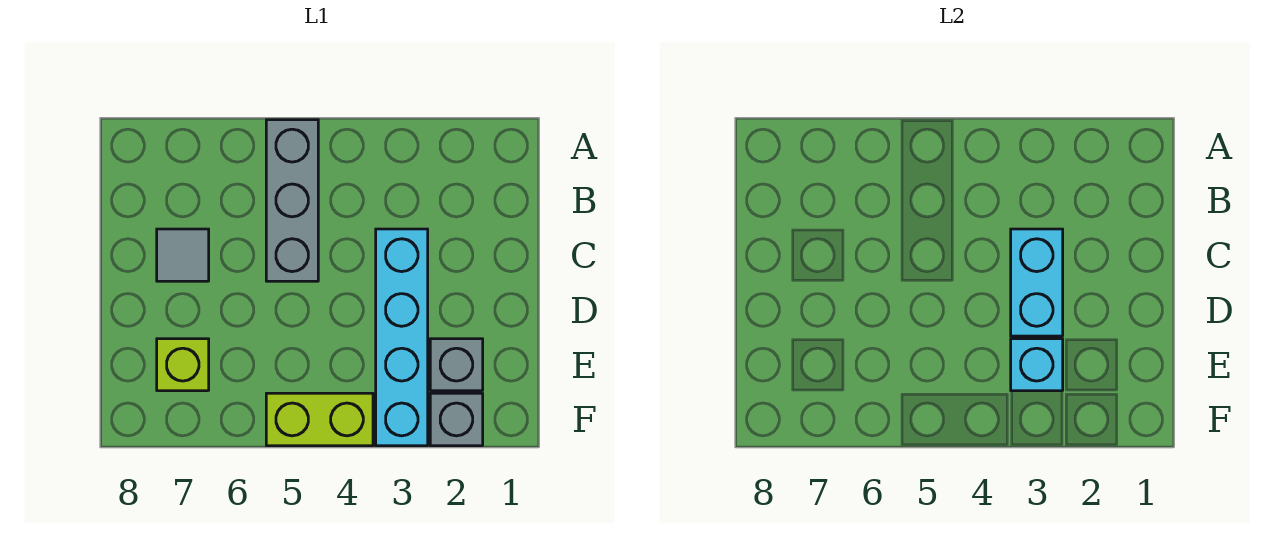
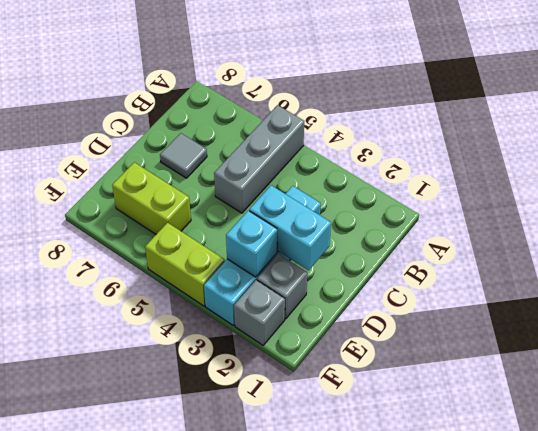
cyan 1x2 brick [1011,229,1063,336] -> cyan 1x2 brick turned to [249,185,331,270]
lime 1x1 brick [157,339,209,391] -> lime 1x2 brick [112,162,191,234]

